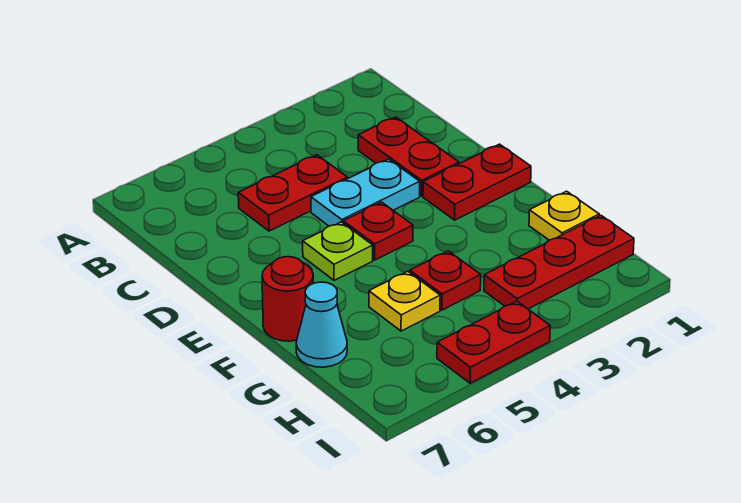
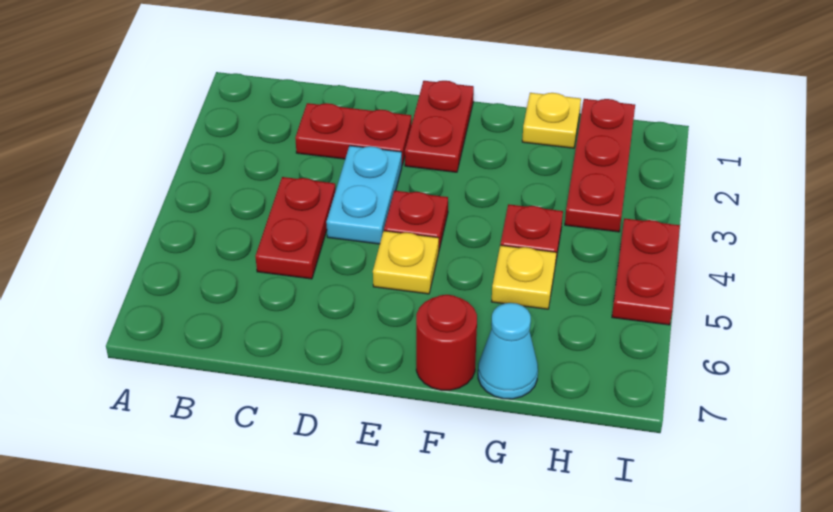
lime 1x1 plate [303,222,373,280] -> yellow 1x1 plate [373,231,439,294]

